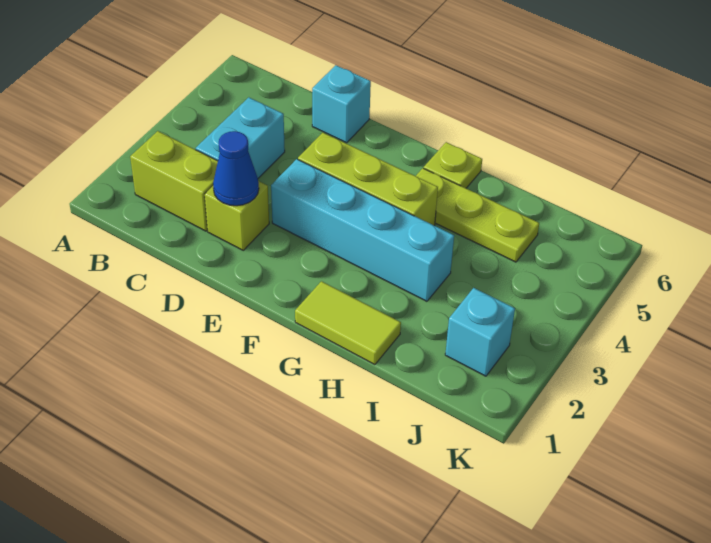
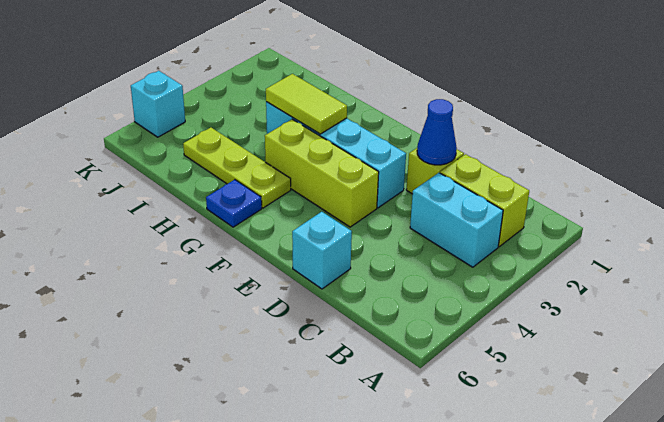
cyan 1x2 brick [196,97,285,178] -> cyan 1x2 brick turned to [410,173,503,267]
lime 1x2 tile [295,281,401,365] -> lime 1x2 tile moved to [266,74,347,134]
lime 1x1 plate [424,142,482,188] -> blue 1x1 plate [206,180,262,227]
cyan 1x1 brick [445,288,515,376] -> cyan 1x1 brick moved to [131,71,185,137]

